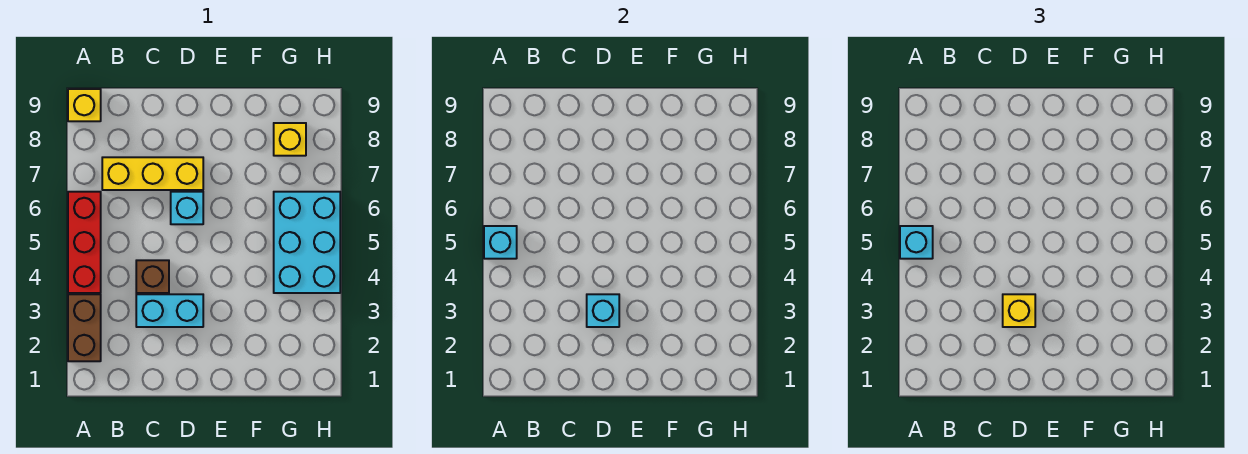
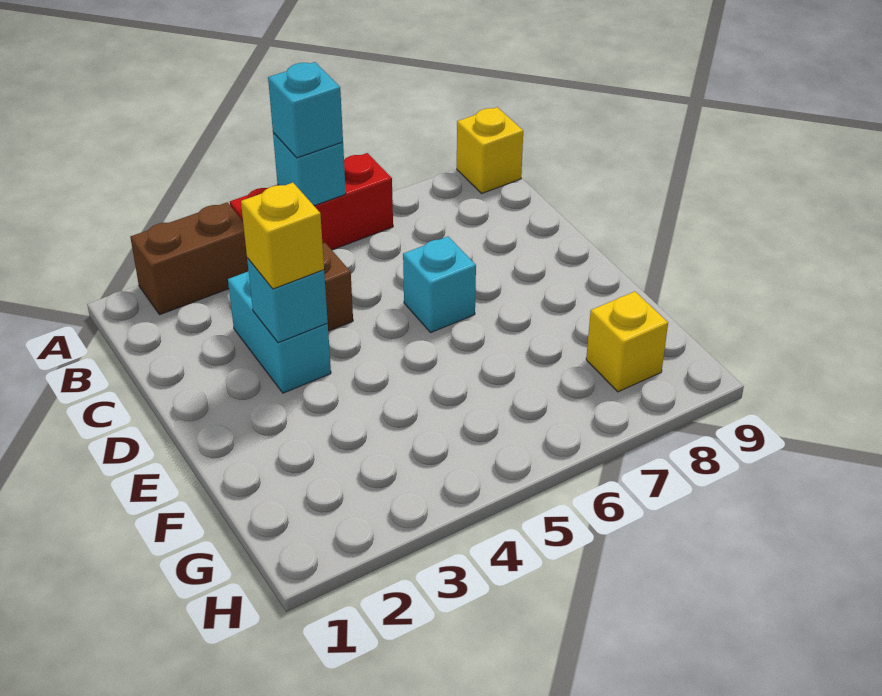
yellow 1x3 brick [102,157,203,190] -> none
cyan 2x3 brick [274,192,340,293] -> none

